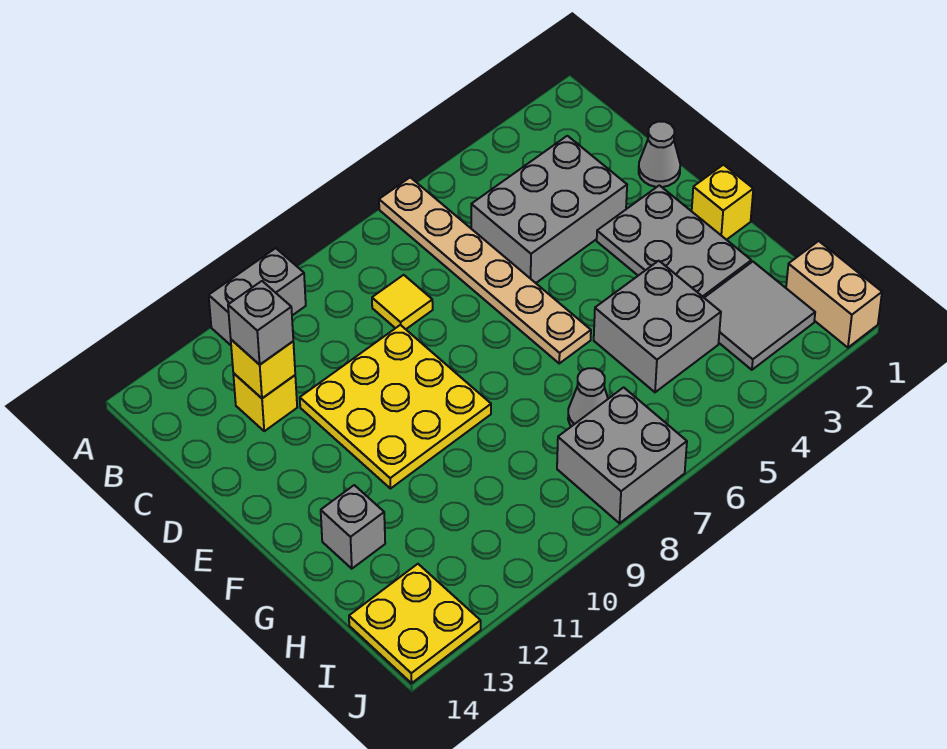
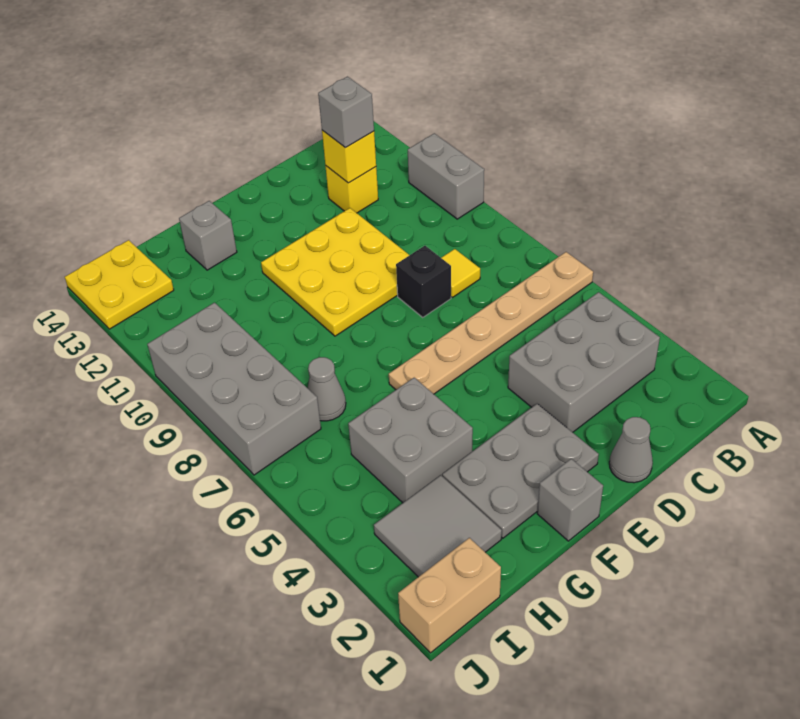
grey 2x3 brick [471,136,627,283] -> grey 2x3 brick turned to [508,292,660,432]
none -> black 1x1 brick [396,246,451,317]
yellow 1x1 brick [692,165,753,240] -> grey 1x1 brick [537,459,603,541]
grey 2x2 brick [557,387,687,523] -> grey 2x4 brick [147,303,321,475]

